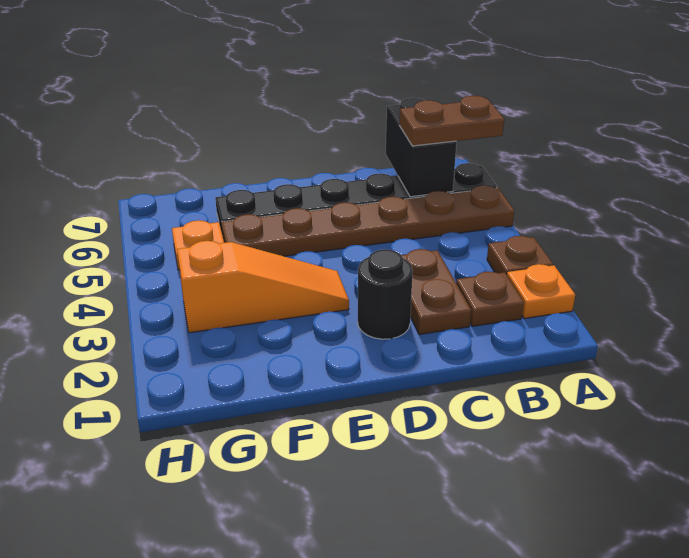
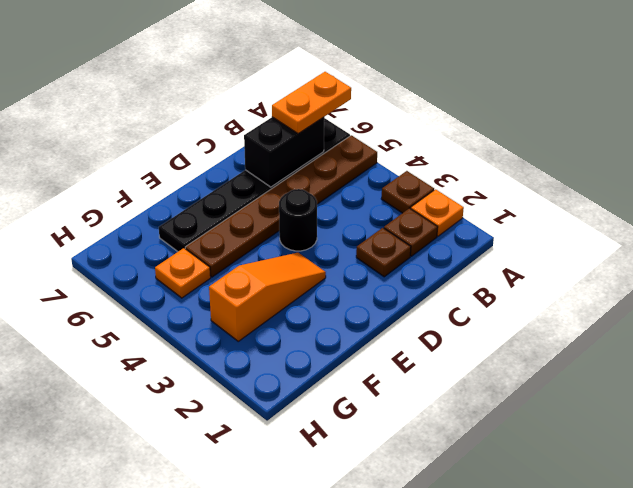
brown 1x2 plate [399,96,504,146] -> orange 1x2 plate [272,72,351,134]
black 1x2 brick [386,98,457,197] -> black 1x2 brick turned to [244,117,324,187]
brown 1x2 plate [401,249,471,335] -> brown 1x1 plate [356,228,411,277]
black 1x1 round brick [358,249,413,339] -> black 1x1 round brick moved to [279,189,317,251]

